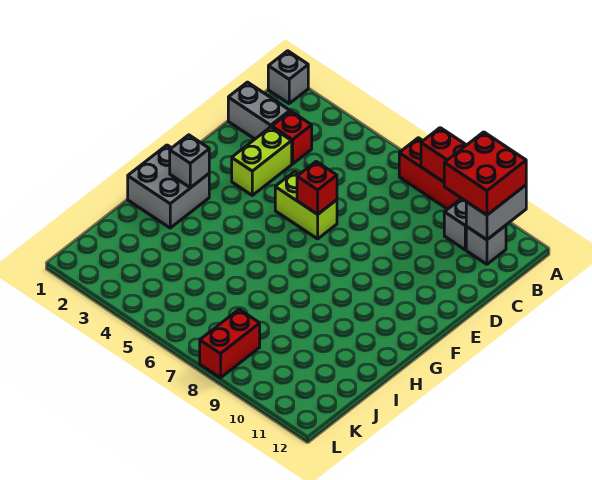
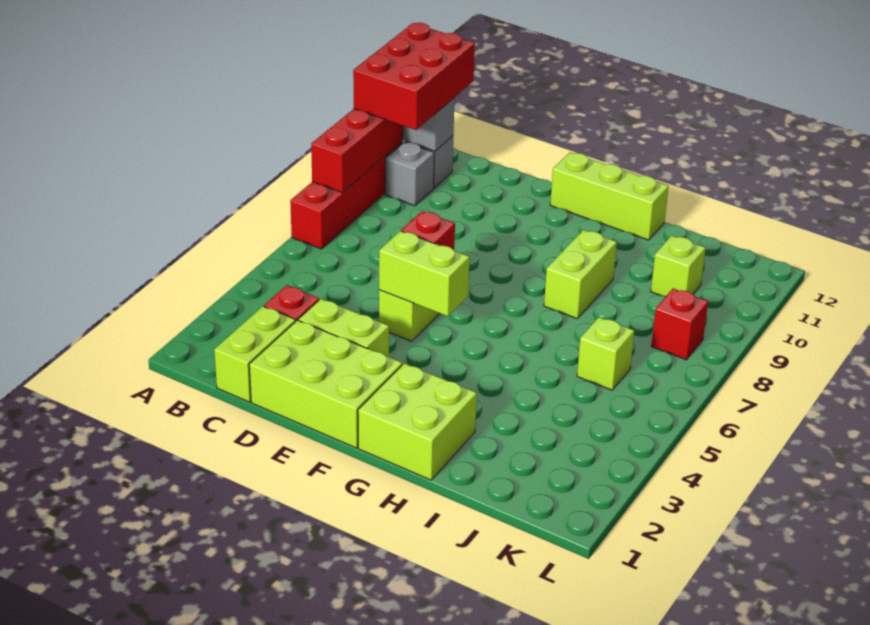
grey 1x1 brick [268,51,308,103] -> none
red 2x2 brick [444,132,526,215] -> red 2x3 brick [353,23,475,130]
grey 1x2 brick [228,82,290,139] -> lime 1x2 brick [214,306,296,402]
none -> lime 2x3 brick [249,320,402,448]
none -> lime 1x2 brick [379,231,470,316]
none -> lime 1x3 brick [550,152,669,240]
grey 2x2 brick [128,145,209,228] -> lime 2x2 brick [358,363,477,480]
grey 1x1 brick [170,135,209,188] -> none
none -> lime 1x2 brick [544,230,617,318]
none -> lime 1x1 brick [577,317,634,390]
none -> lime 1x1 brick [651,236,706,297]
red 1x2 brick [200,309,260,378] -> red 1x1 brick [651,289,708,360]

